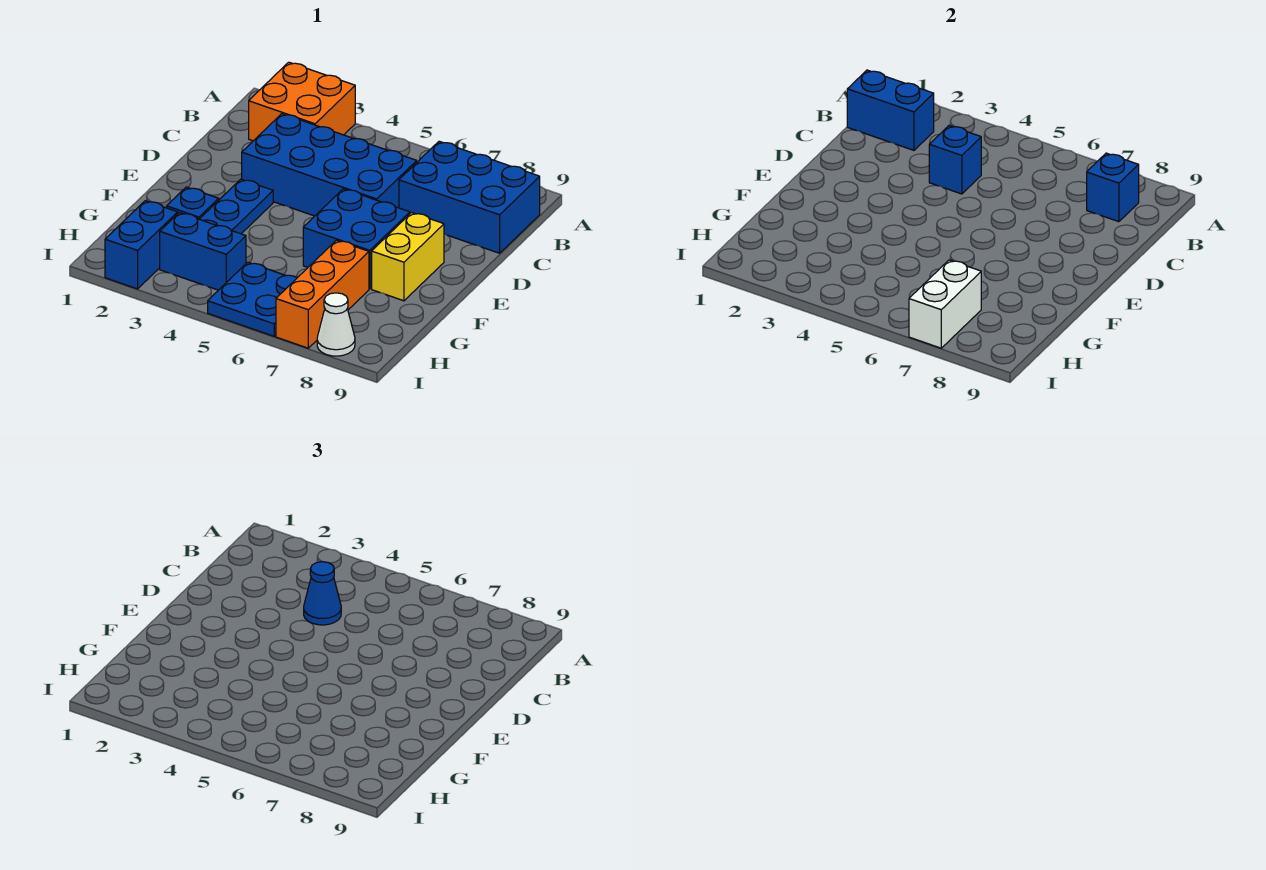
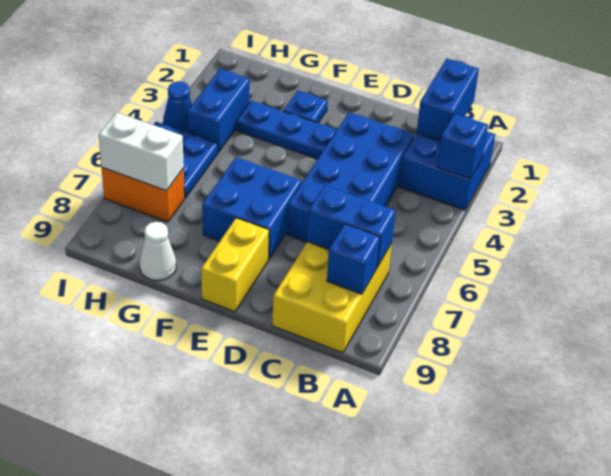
orange 2x2 brick [249,62,355,141] -> blue 2x2 brick [399,132,495,210]
blue 2x3 brick [399,141,540,253] -> yellow 2x3 brick [272,242,392,353]
blue 1x1 brick [929,126,981,194] -> blue 1x1 brick moved to [437,114,488,179]
blue 1x1 cone [304,562,341,625] -> blue 1x1 cone moved to [163,81,192,133]
yellow 1x2 brick [372,213,444,301] -> yellow 1x2 brick turned to [201,218,269,312]
orange 1x3 brick [276,240,369,348] -> orange 1x2 brick [102,168,185,222]
blue 1x2 brick [105,201,178,289] -> blue 1x2 brick moved to [307,185,396,267]
white 1x1 cone [317,293,355,356] -> white 1x1 cone moved to [140,222,176,280]

